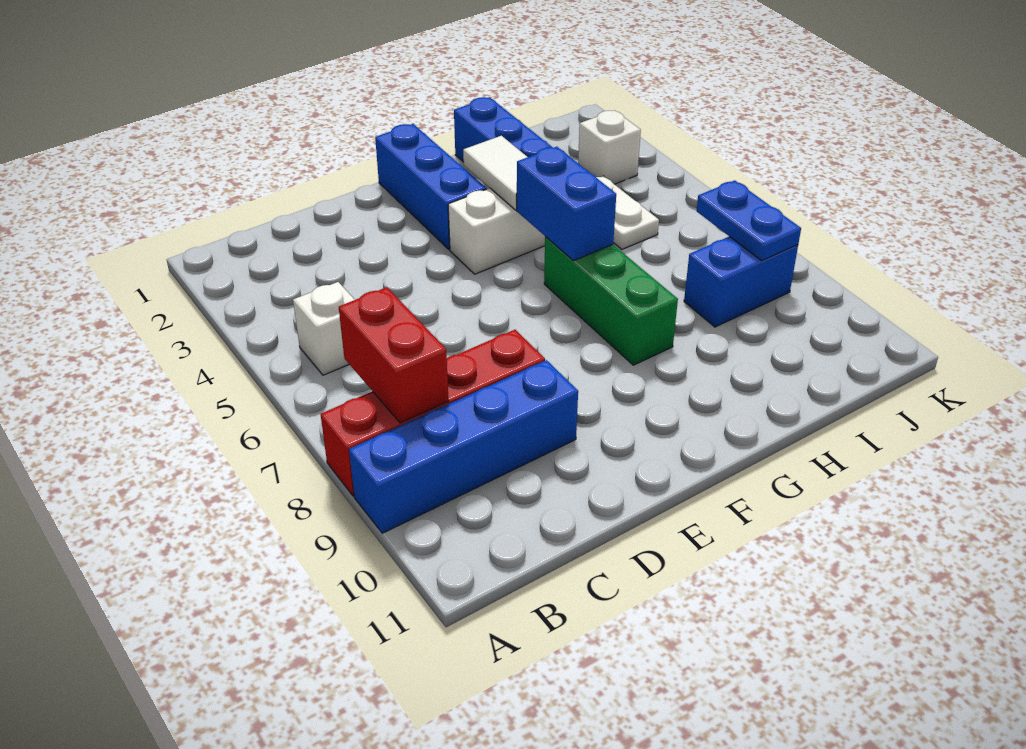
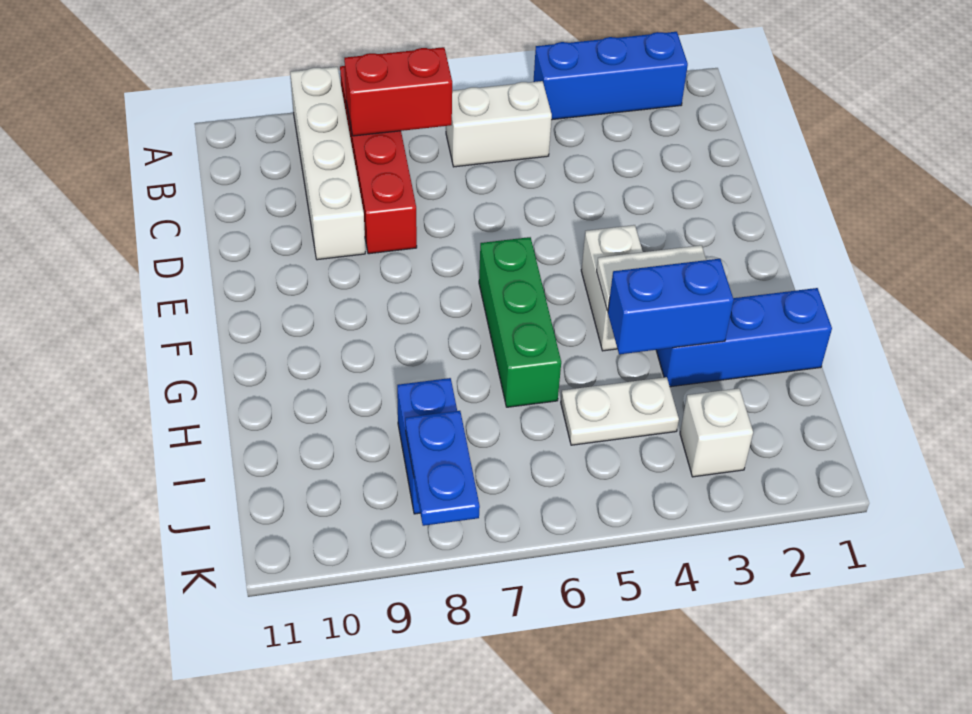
blue 1x4 brick [349,360,578,533] -> white 1x4 brick [290,67,365,260]
white 1x1 brick [293,282,355,375] -> white 1x2 brick [446,81,552,167]
blue 1x3 brick [375,124,486,249] -> blue 1x3 brick moved to [533,32,688,120]
blue 1x2 brick [517,147,616,261] -> blue 1x2 brick moved to [608,259,734,354]
green 1x3 brick [544,237,678,365] -> green 1x3 brick turned to [479,237,561,407]
blue 1x2 plate [697,180,801,261] -> blue 1x2 plate turned to [405,411,480,526]

